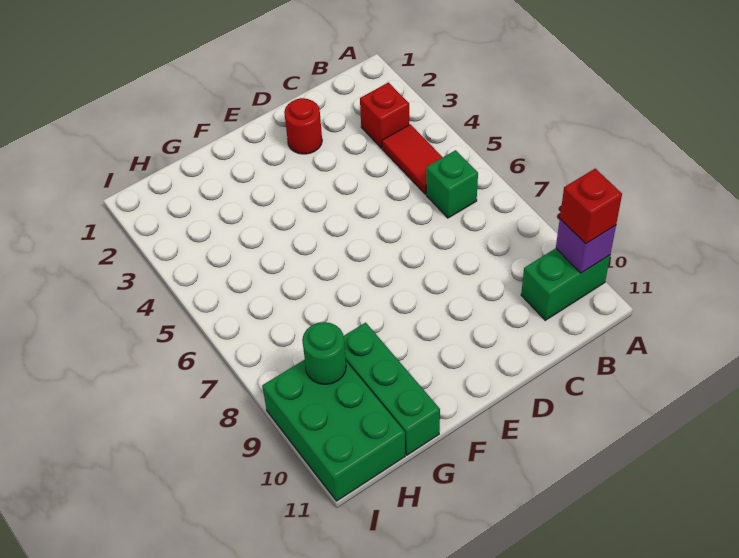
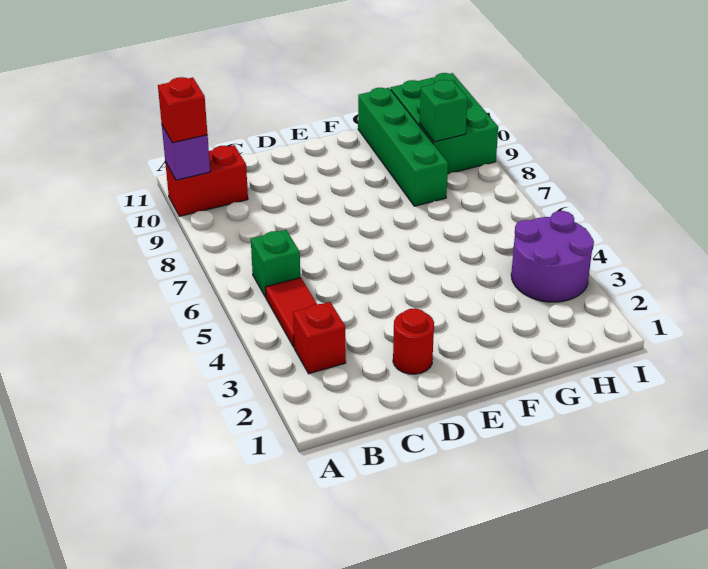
green 1x2 brick [521,248,610,320] -> red 1x2 brick [165,145,248,216]
green 1x3 brick [344,323,440,455] -> green 1x4 brick [358,88,448,206]
none -> purple 2x2 round brick [511,211,594,302]
green 1x1 round brick [302,322,346,384] -> green 1x1 brick [420,80,468,142]

